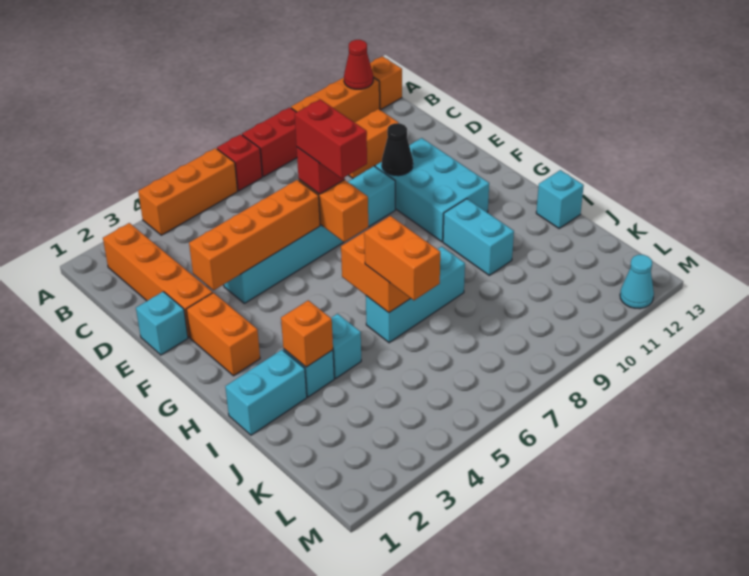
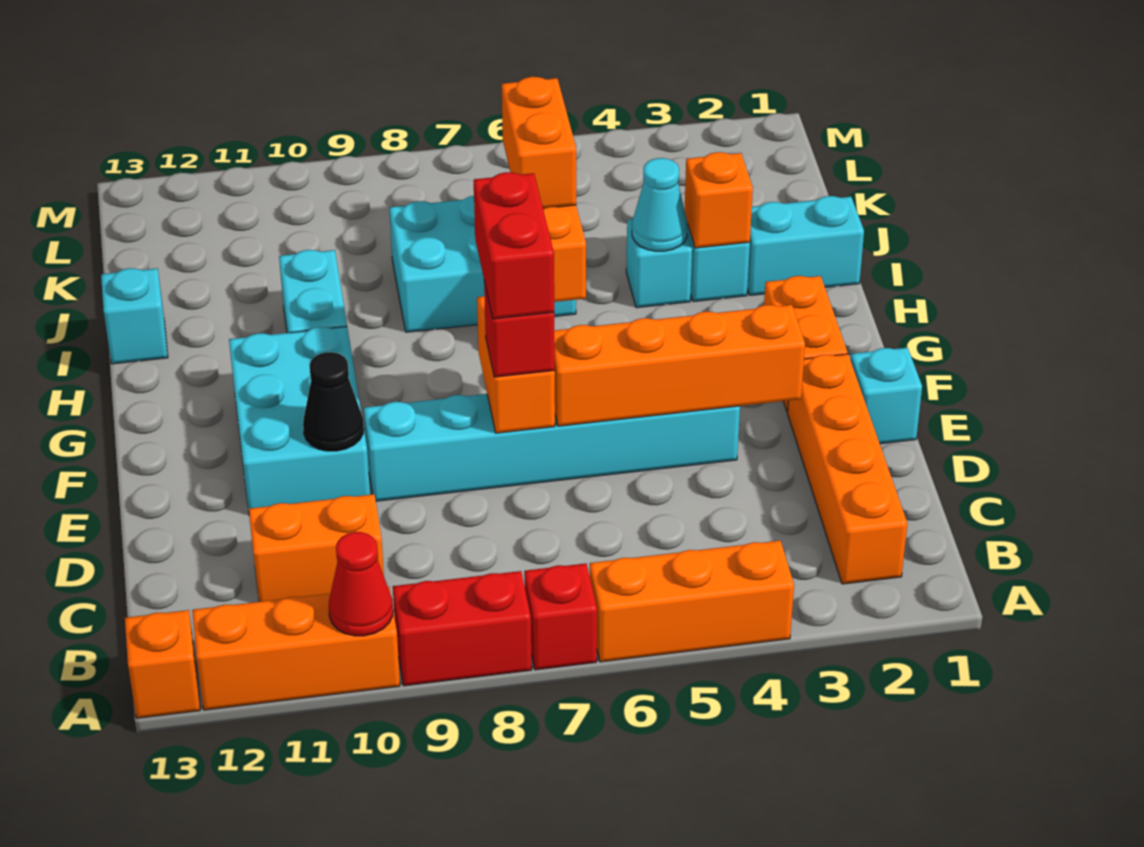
red 1x1 cone [344,40,373,89] -> red 1x1 cone moved to [329,532,393,636]
cyan 1x3 brick [366,247,465,343] -> cyan 2x3 brick [389,196,576,332]
cyan 1x1 cone [620,255,654,309] -> cyan 1x1 cone moved to [632,158,688,251]

